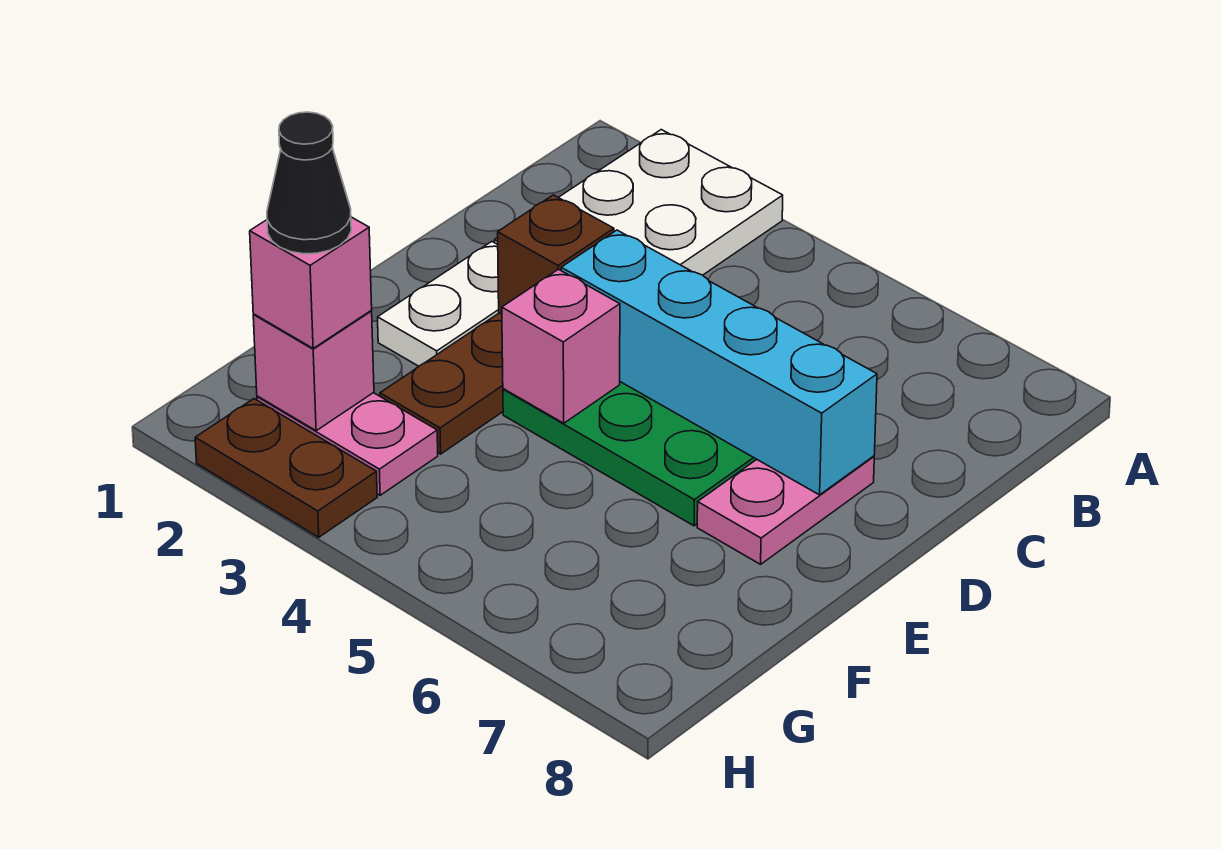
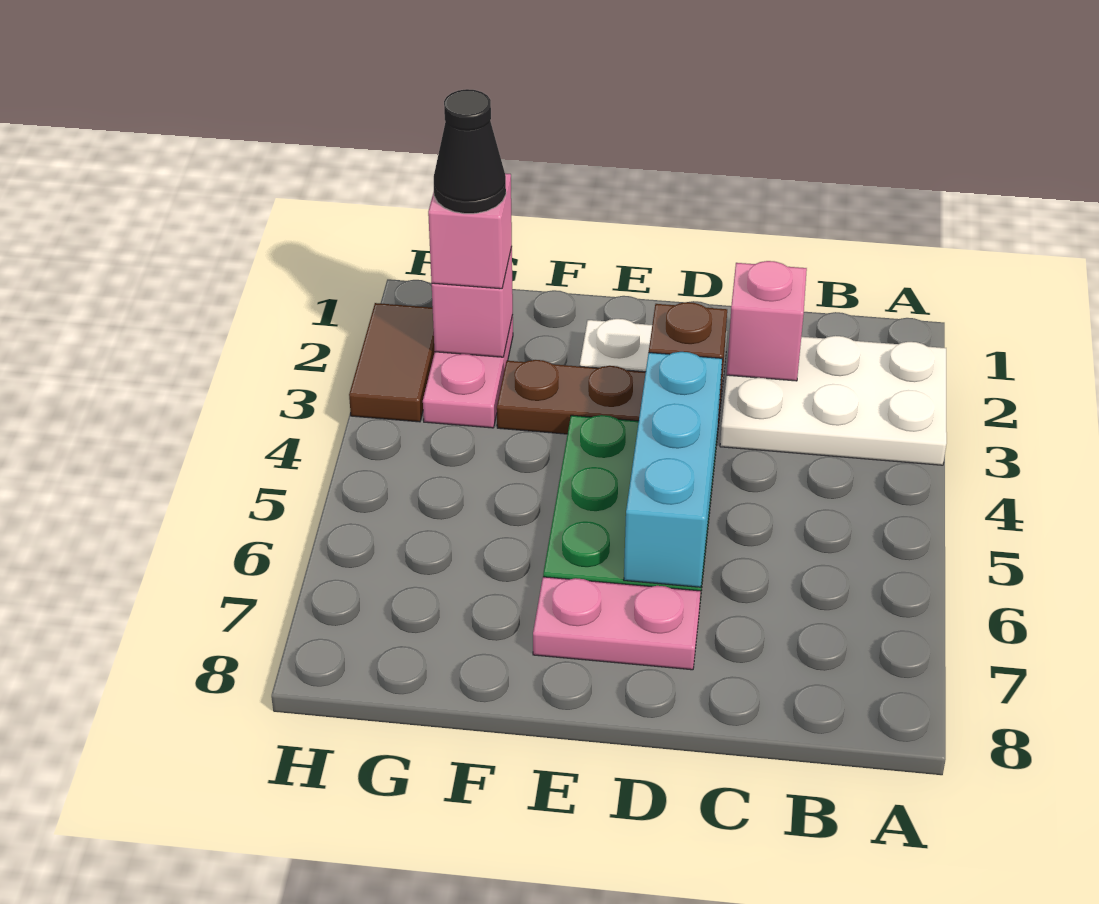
cyan 1x4 brick [561,230,877,495] -> cyan 1x3 brick [624,352,722,587]
pink 1x1 brick [502,269,620,423] -> pink 1x1 brick moved to [727,261,807,381]
brown 1x2 plate [195,399,377,537] -> brown 1x2 tile [349,303,435,422]

